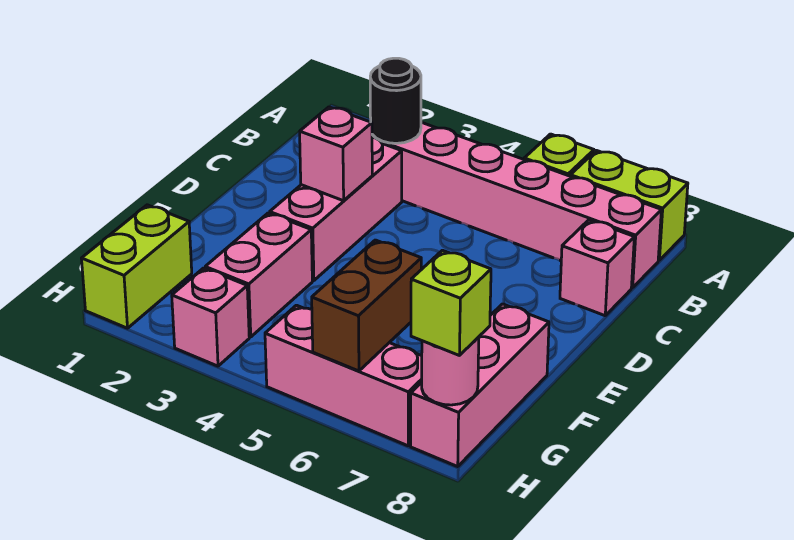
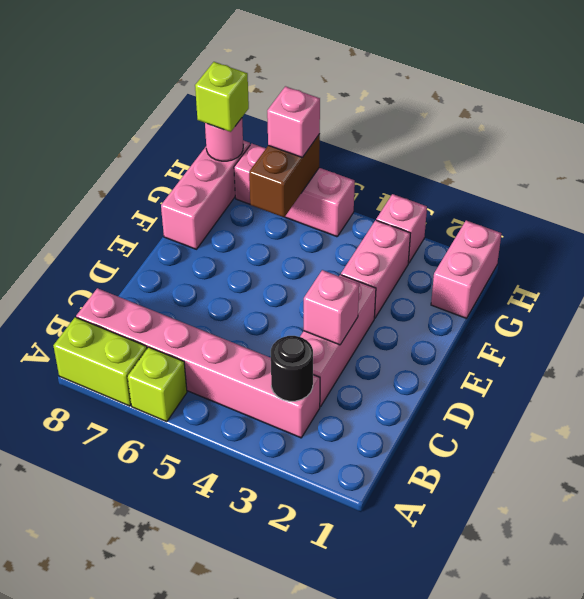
pink 1x1 brick [560,220,634,316] -> pink 1x1 brick moved to [267,86,320,157]
lime 1x2 brick [81,205,192,328] -> pink 1x2 brick [431,220,501,318]

